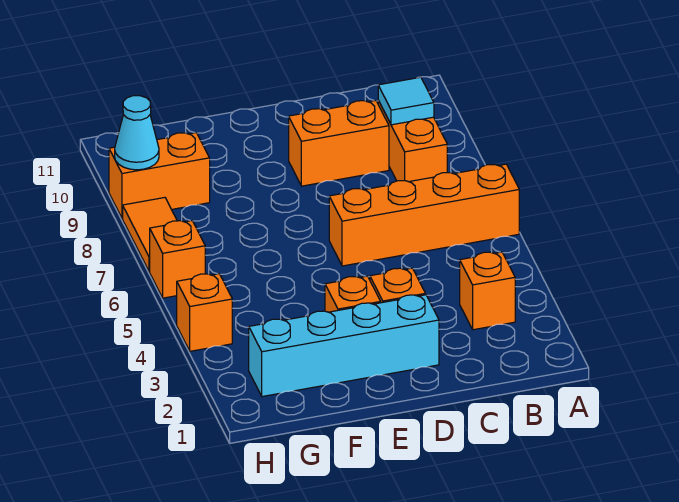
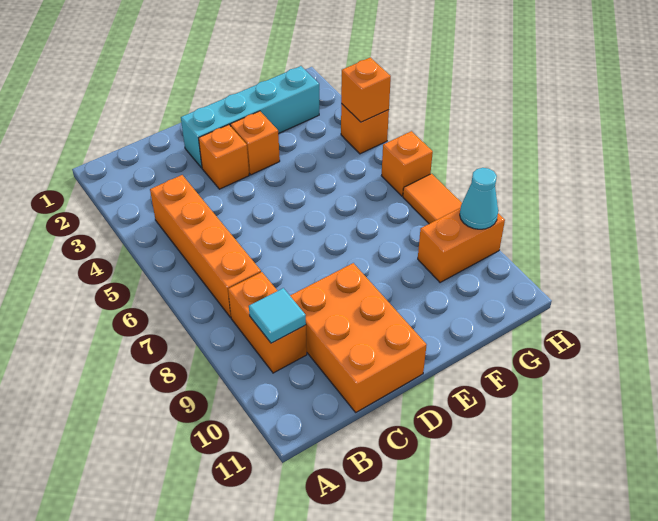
orange 1x4 brick [329,164,519,266] -> orange 1x4 brick turned to [150,175,261,318]
orange 1x1 brick [460,252,515,330] -> orange 1x1 brick moved to [341,57,391,122]
orange 1x2 brick [289,100,389,186] -> orange 2x3 brick [290,263,426,412]

